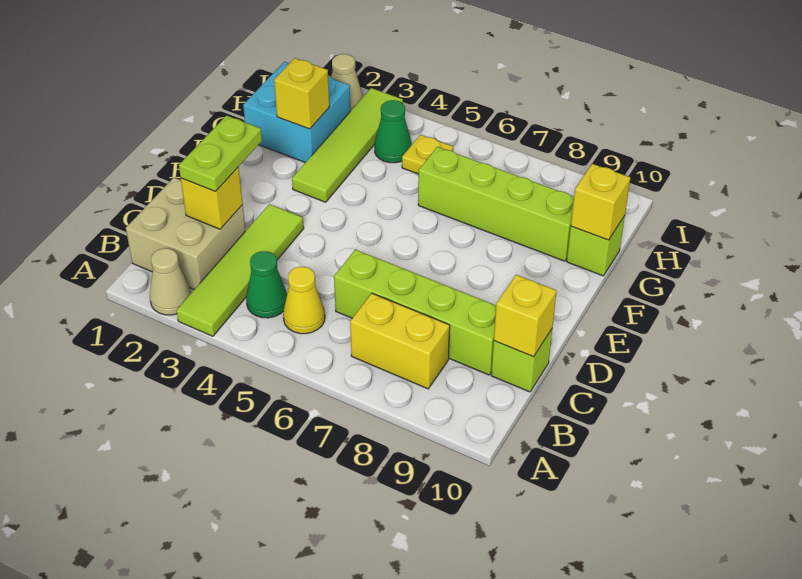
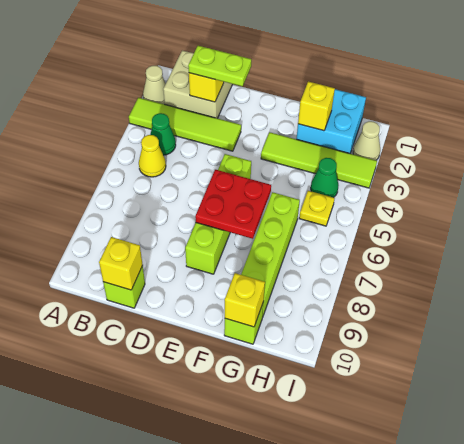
yellow 1x2 brick [350,293,450,389] -> none
lime 1x4 brick [334,250,496,375] -> lime 1x4 brick moved to [185,154,251,274]
none -> red 2x2 plate [195,170,271,239]

